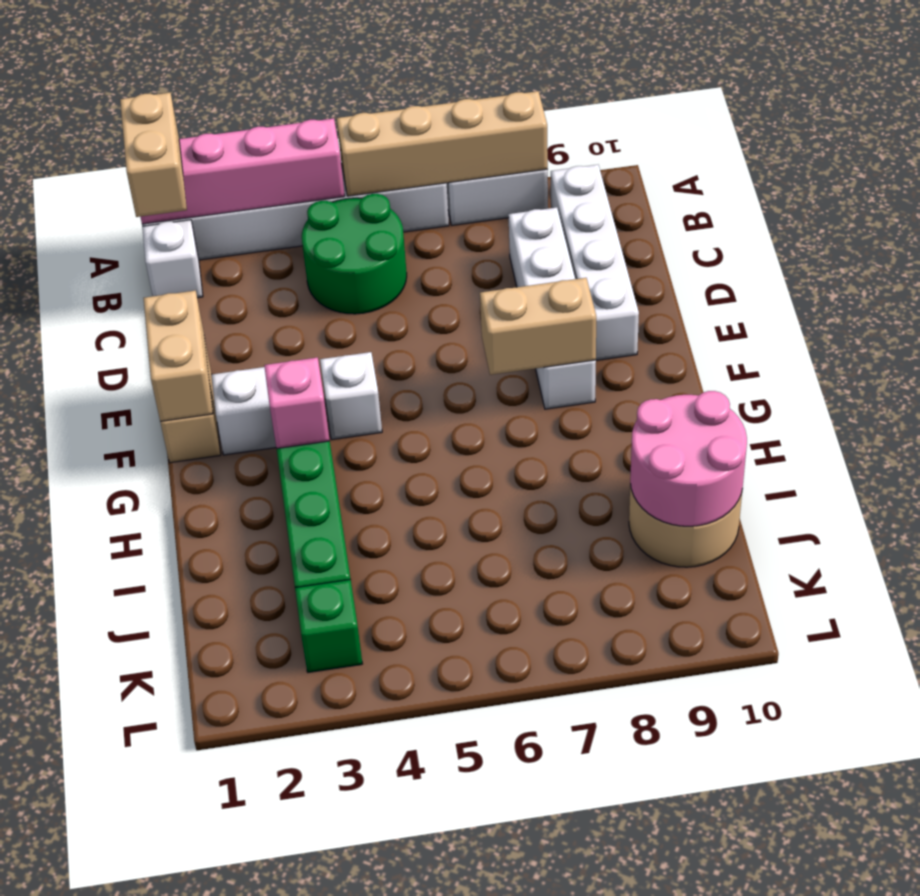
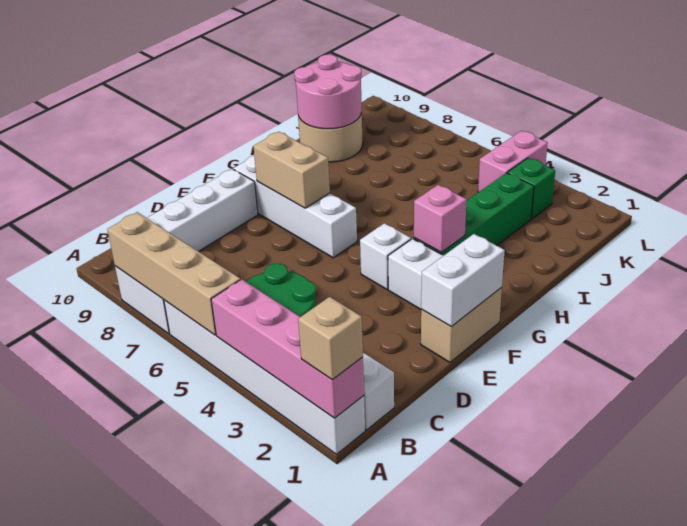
tan 1x2 brick [120,93,187,217] -> tan 1x1 brick [298,297,363,380]
white 1x4 brick [508,207,596,409] -> white 1x4 brick turned to [233,156,357,258]
tan 1x2 brick [144,291,213,421] -> white 1x2 brick [421,234,505,327]
none -> pink 1x2 brick [478,131,548,192]

